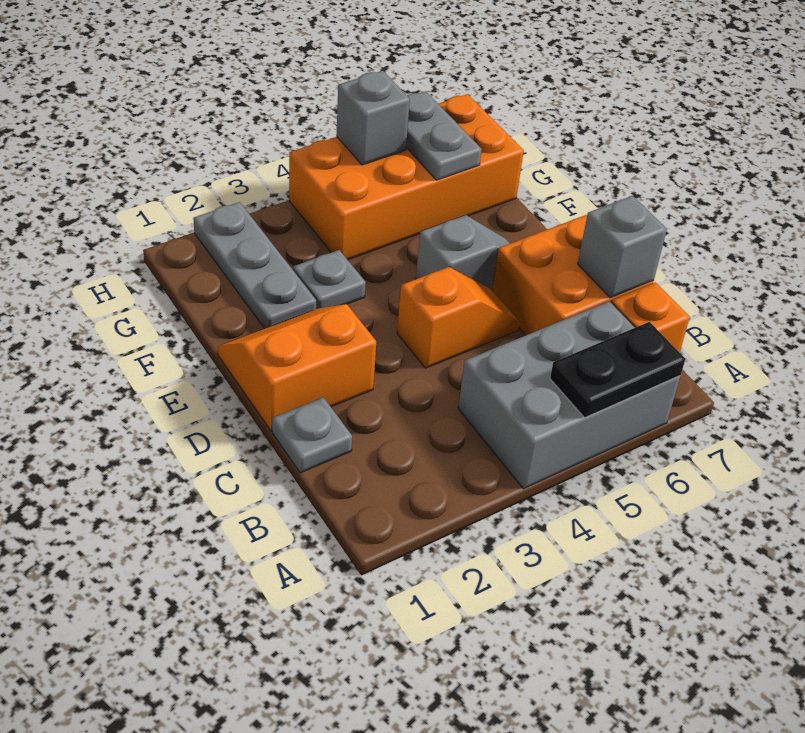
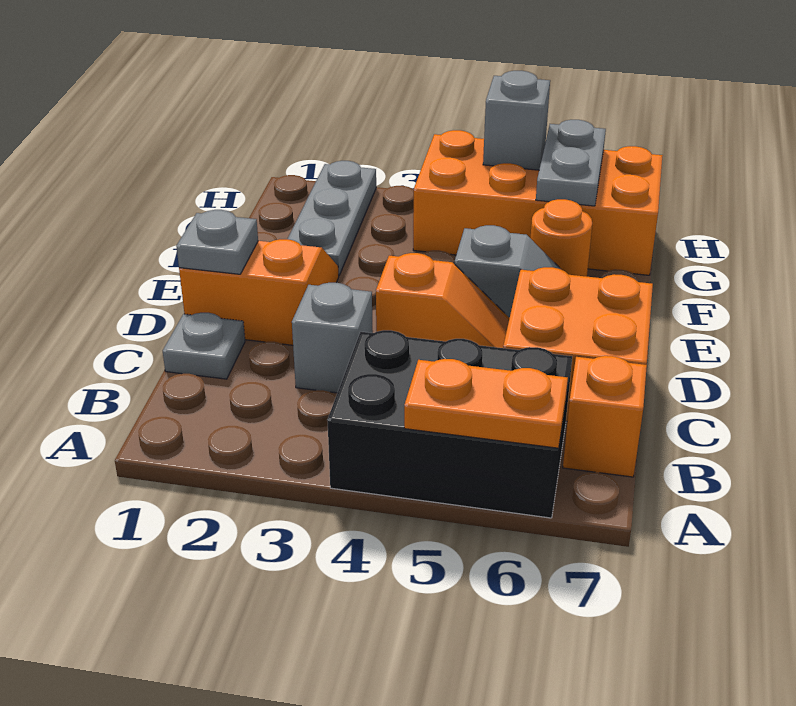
grey 2x3 brick [458,301,680,489] -> black 2x3 brick [327,330,572,518]
black 1x2 plate [550,322,685,418] -> orange 1x2 plate [404,359,568,448]
grey 1x1 brick [578,196,667,298] -> grey 1x1 brick moved to [292,283,373,393]
grey 1x1 plate [293,250,366,309] -> grey 1x1 plate moved to [176,210,258,274]
none -> orange 1x1 round brick [531,199,592,277]

